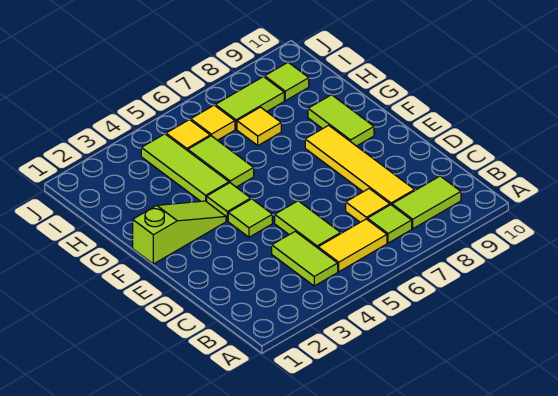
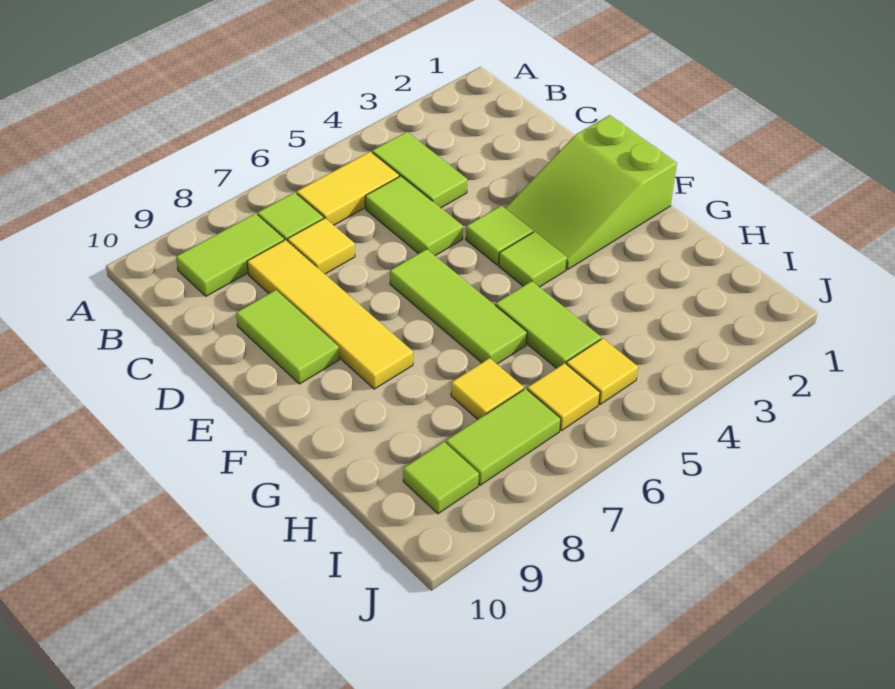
lime 1x3 slope [133,201,226,264] -> lime 2x3 slope [505,115,677,270]
lime 1x2 tile [308,95,374,146] -> lime 1x2 tile moved to [236,290,339,384]
lime 1x3 tile [141,134,229,202] -> lime 1x3 tile moved to [390,249,527,364]

